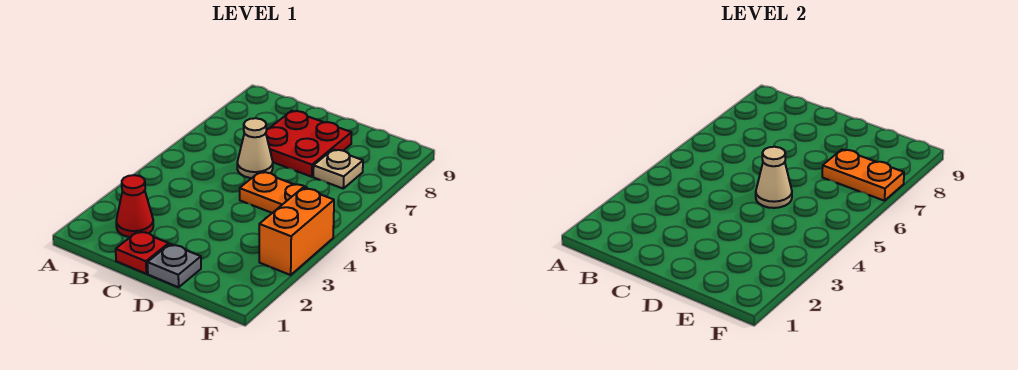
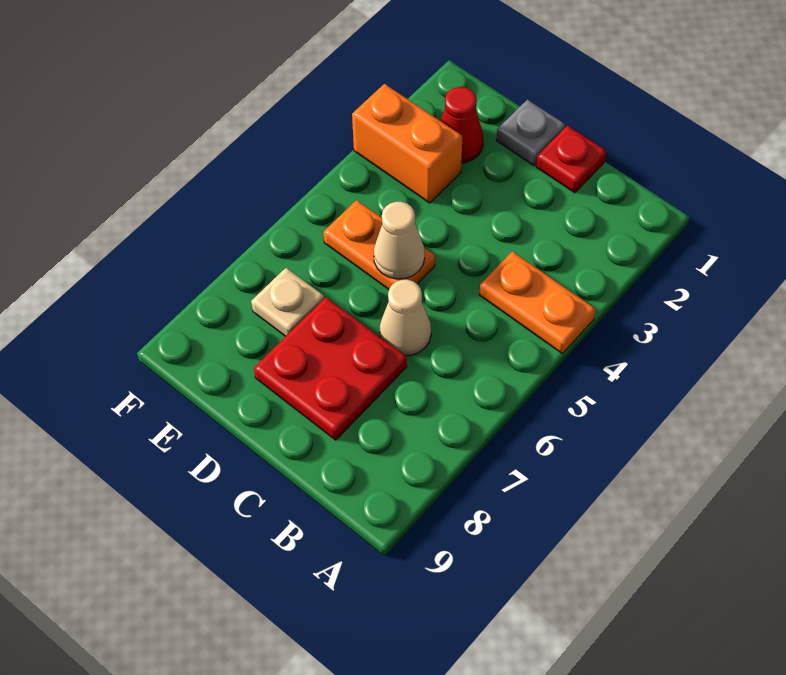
red 1x1 cone [116,175,153,237] -> red 1x1 cone moved to [441,87,484,163]
orange 1x2 plate [822,149,904,201] -> orange 1x2 plate moved to [480,251,596,353]
orange 1x2 brick [259,188,334,275] -> orange 1x2 brick turned to [352,84,462,203]

